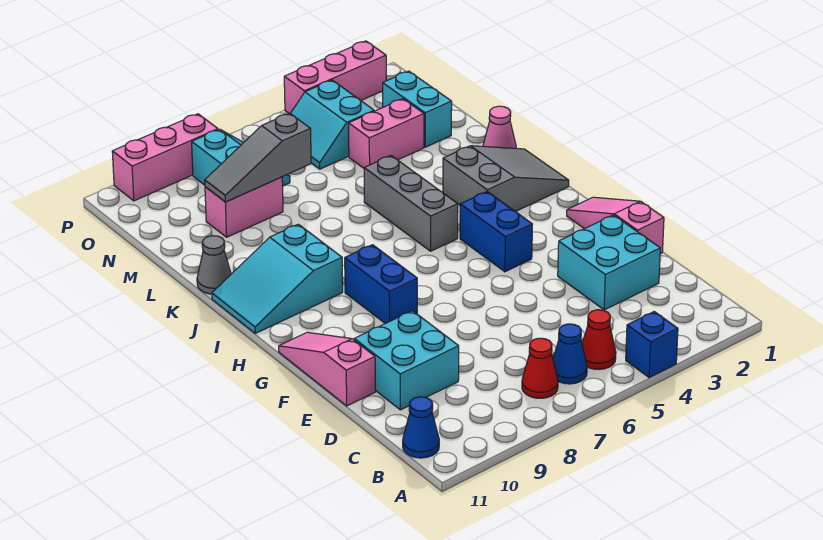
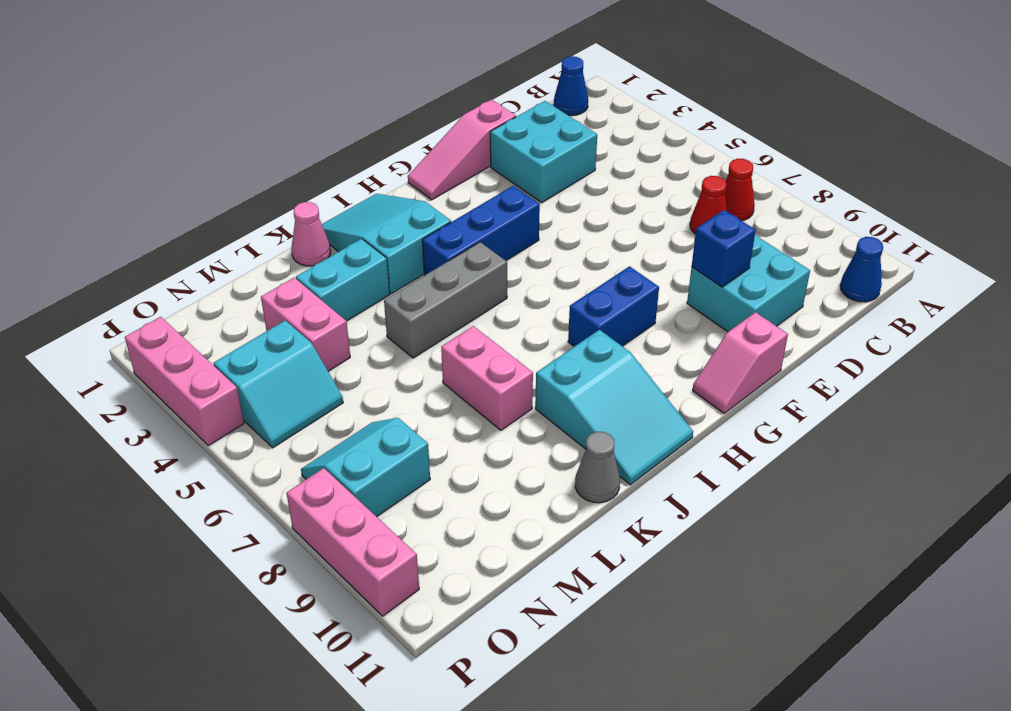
blue 1x1 brick [626,312,678,377] -> blue 1x1 brick moved to [692,210,756,287]
red 1x1 cone [582,310,616,369] -> red 1x1 cone moved to [690,176,727,234]
blue 1x1 cone [553,324,587,384] -> blue 1x1 cone moved to [554,56,588,115]
pink 1x3 slope [279,332,375,406] -> pink 1x2 slope [693,312,788,413]
blue 1x2 brick [460,192,532,272] -> blue 1x3 brick [422,186,540,275]
grey 2x3 slope [443,146,569,212] -> cyan 2x3 slope [322,194,451,294]
cyan 1x2 brick [383,71,452,147] -> cyan 1x2 brick moved to [296,239,390,321]
grey 1x3 slope [205,113,311,202] -> none
pink 1x2 brick [205,177,283,237] -> pink 1x2 brick moved to [441,326,533,430]

